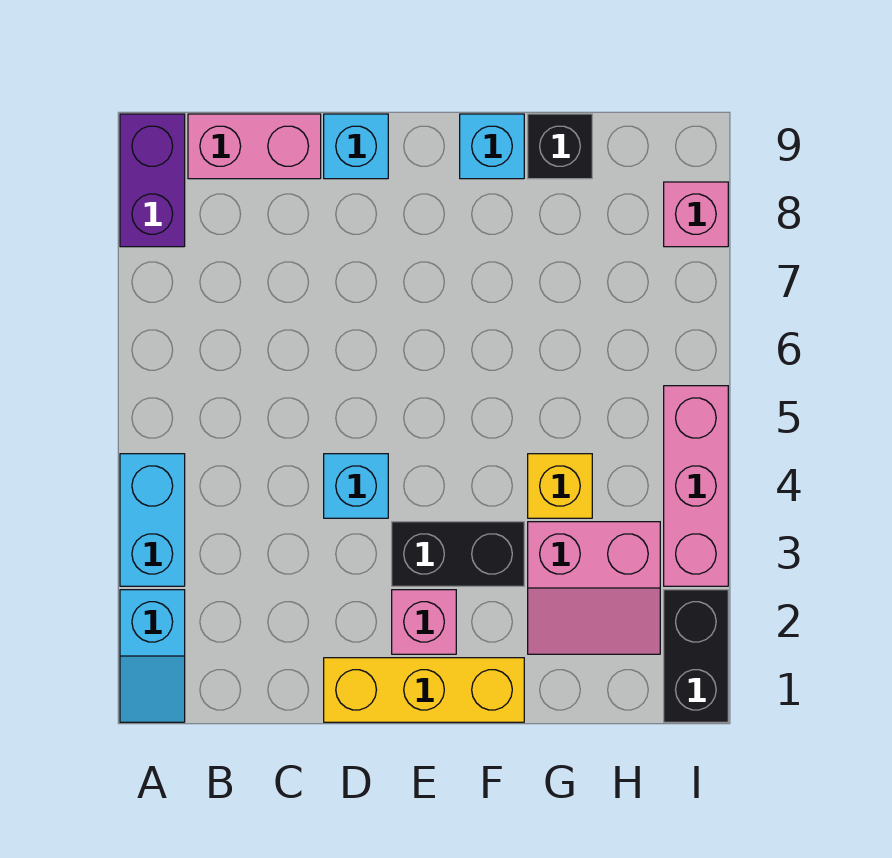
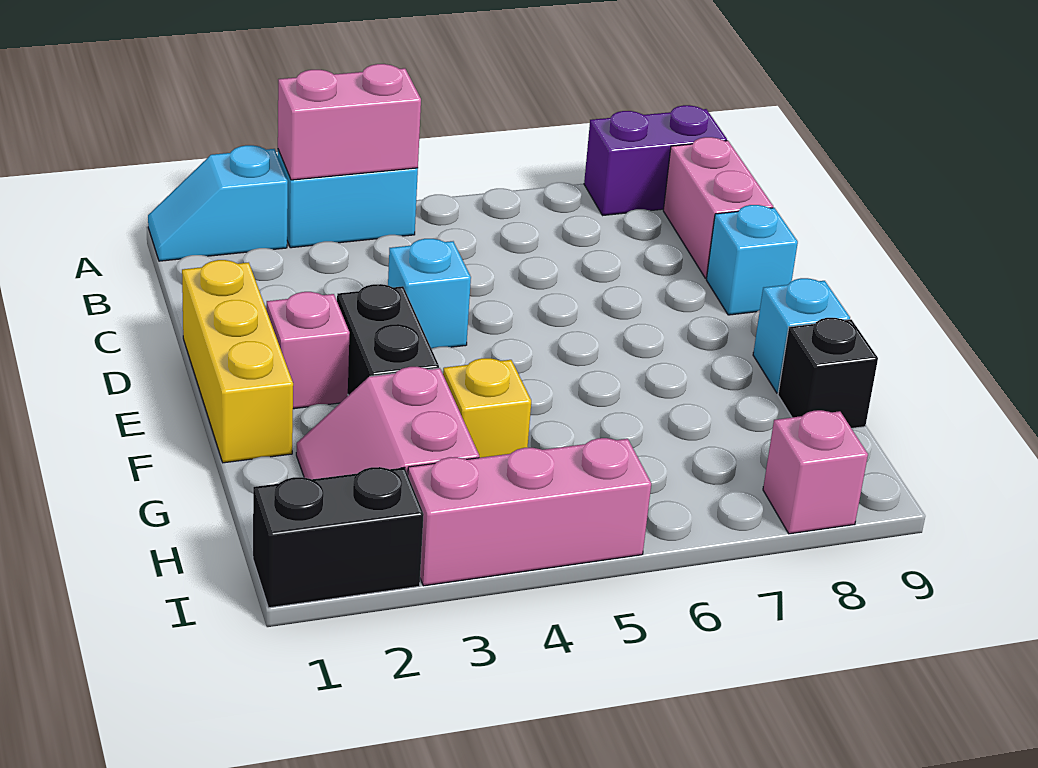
none -> pink 1x2 brick [278,64,421,180]

